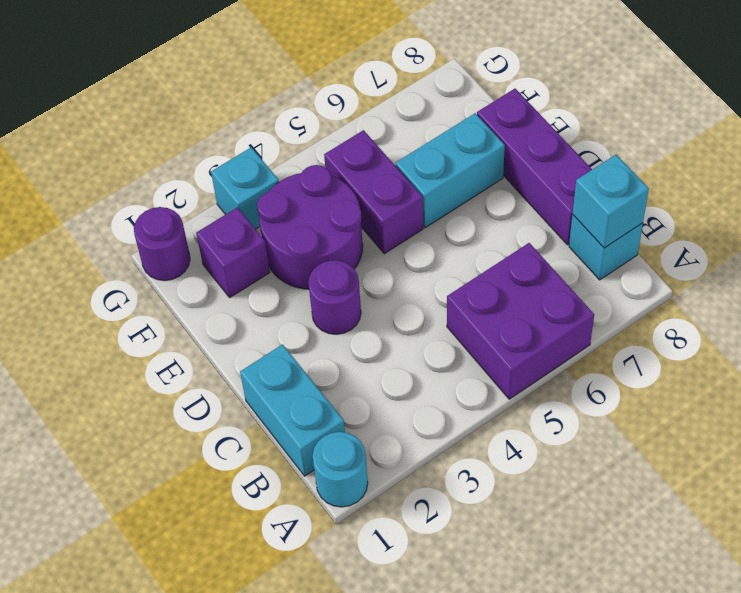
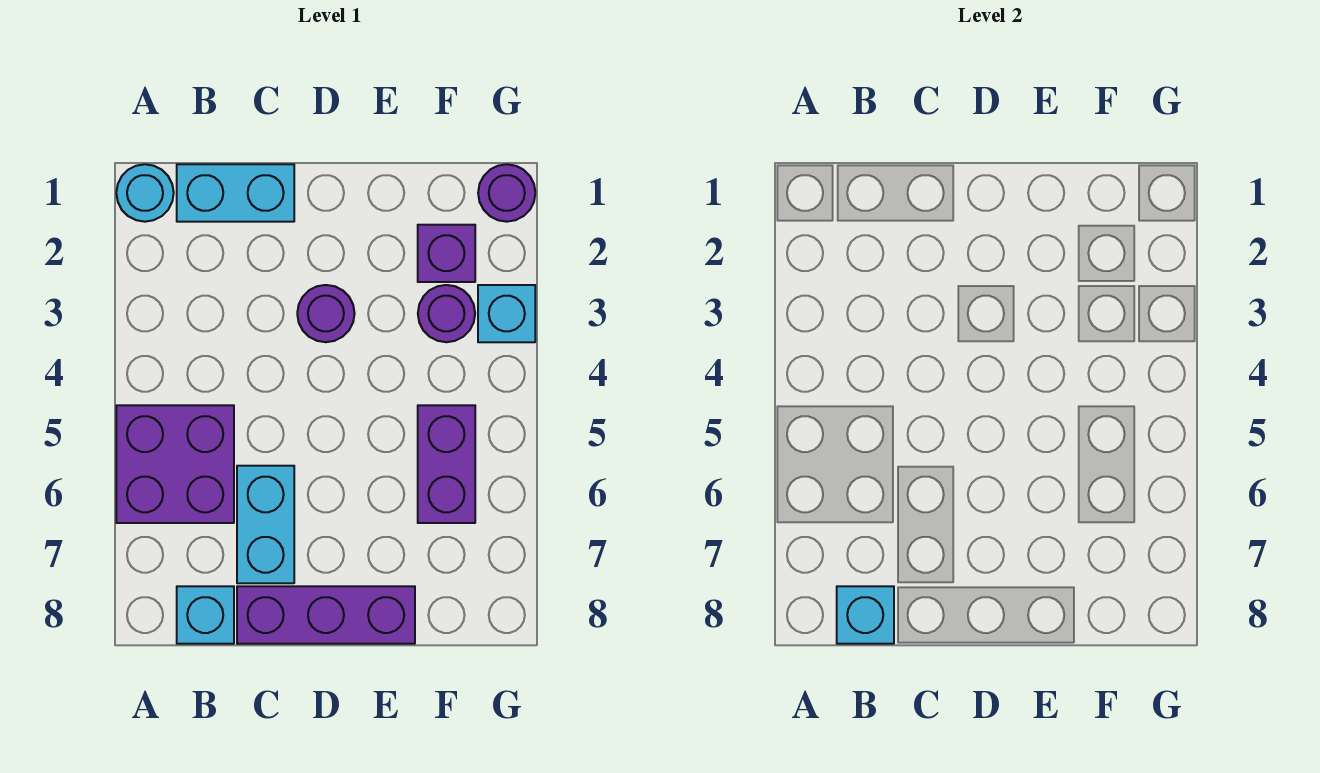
purple 2x2 round brick [257,165,363,289] -> purple 1x1 round brick [418,285,475,342]
purple 1x2 brick [324,130,423,254] -> purple 1x2 brick turned to [418,405,475,523]
cyan 1x2 brick [396,113,505,228] -> cyan 1x2 brick moved to [237,466,294,583]

